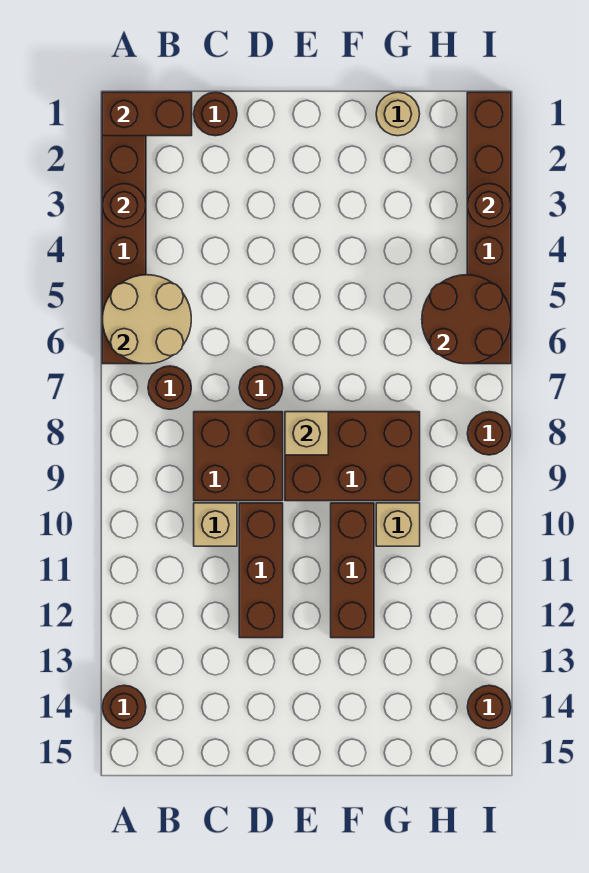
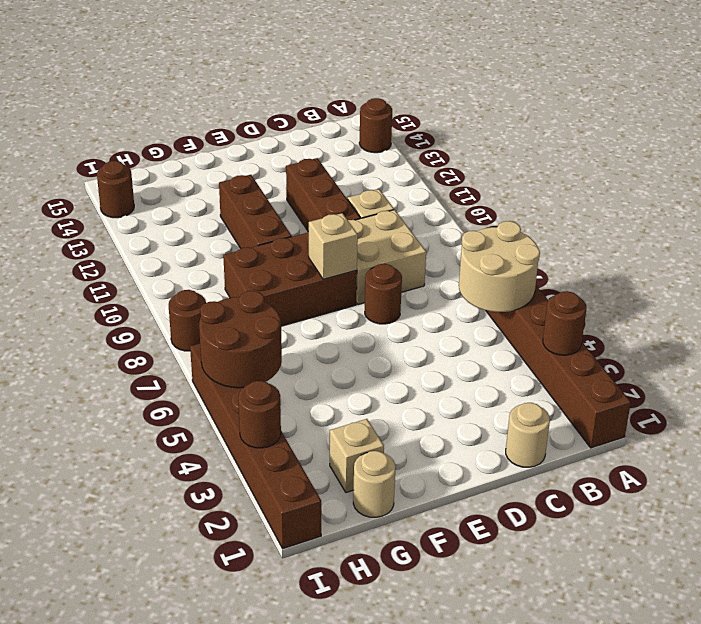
brown 1x2 brick [102,92,192,136] -> none
brown 1x1 round brick [148,366,191,409] -> none
brown 1x1 round brick [194,92,237,136] -> tan 1x1 round brick [506,403,550,467]
brown 2x2 brick [194,412,283,501] -> tan 2x2 brick [348,210,426,305]
tan 1x1 brick [376,503,420,546] -> tan 1x1 brick moved to [330,419,384,492]

